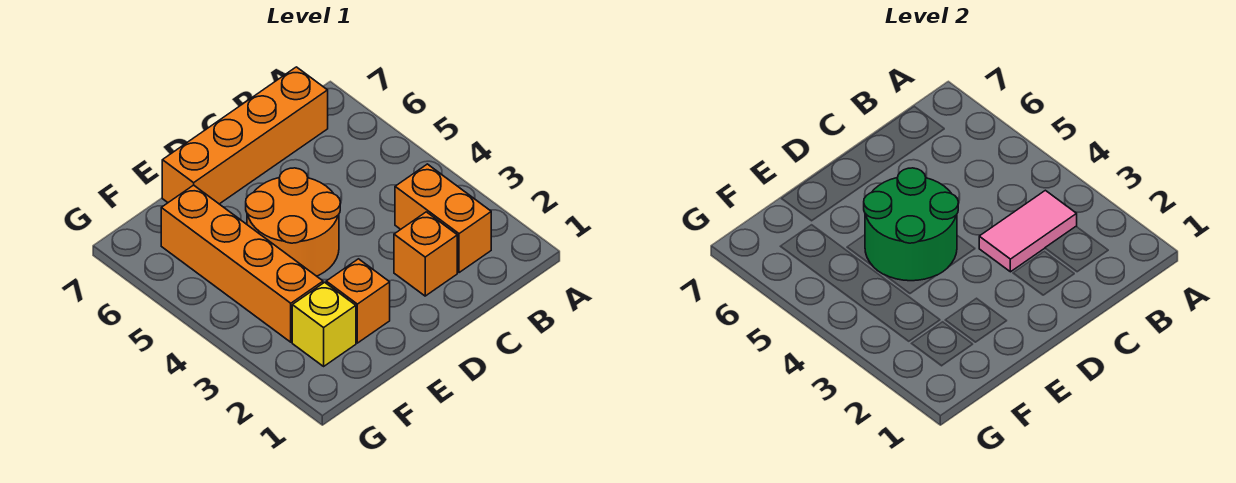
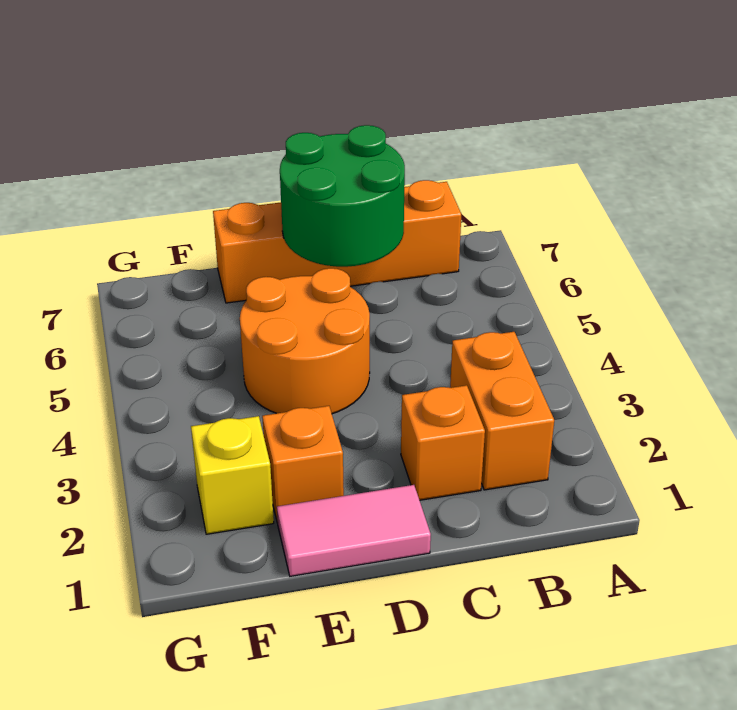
pink 1x2 tile [979,190,1077,272] -> pink 1x2 tile moved to [277,485,431,576]
green 2x2 round brick [864,168,958,281] -> green 2x2 round brick moved to [280,125,405,267]
orange 1x4 brick [161,185,323,342] -> none

